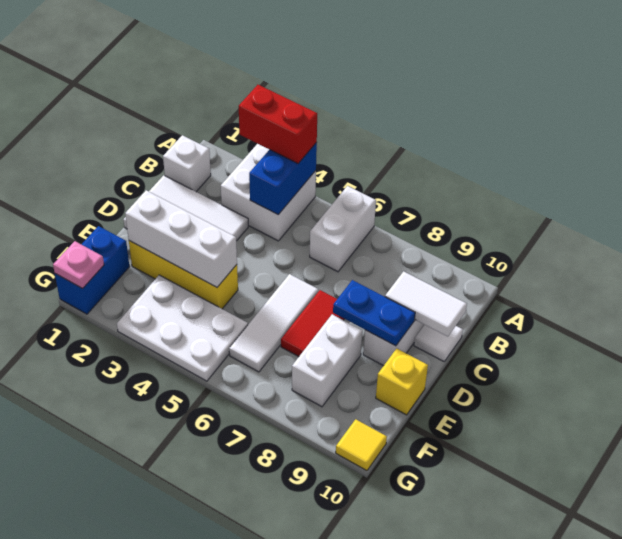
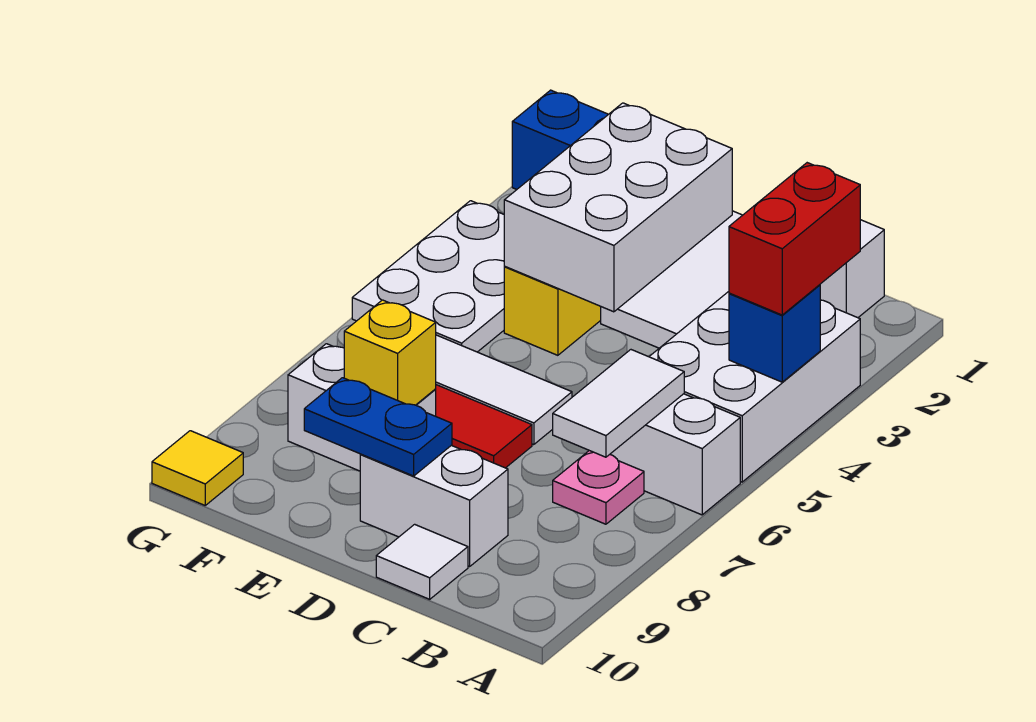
white 2x2 brick [221,144,316,241] -> white 2x3 brick [649,292,860,482]
blue 1x2 brick [249,143,317,215] -> blue 1x1 brick [729,285,820,382]
white 1x2 tile [385,271,467,336] -> white 1x2 tile moved to [553,350,684,457]
blue 1x2 plate [333,280,415,346] -> blue 1x2 plate turned to [304,378,452,476]
white 1x3 brick [125,190,237,287] -> white 2x3 brick [504,103,732,312]
yellow 1x1 brick [376,349,428,415] -> yellow 1x1 brick moved to [344,300,436,405]
pink 1x1 plate [53,241,104,288] -> pink 1x1 plate moved to [553,451,644,524]

